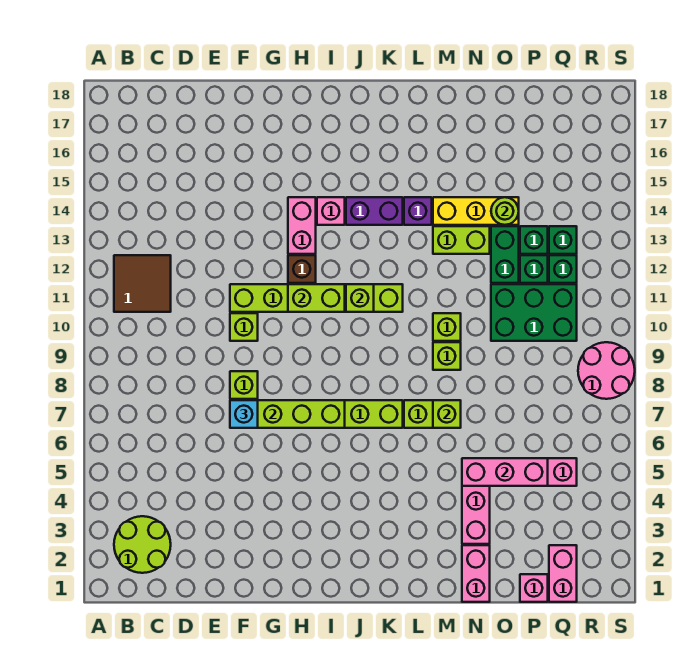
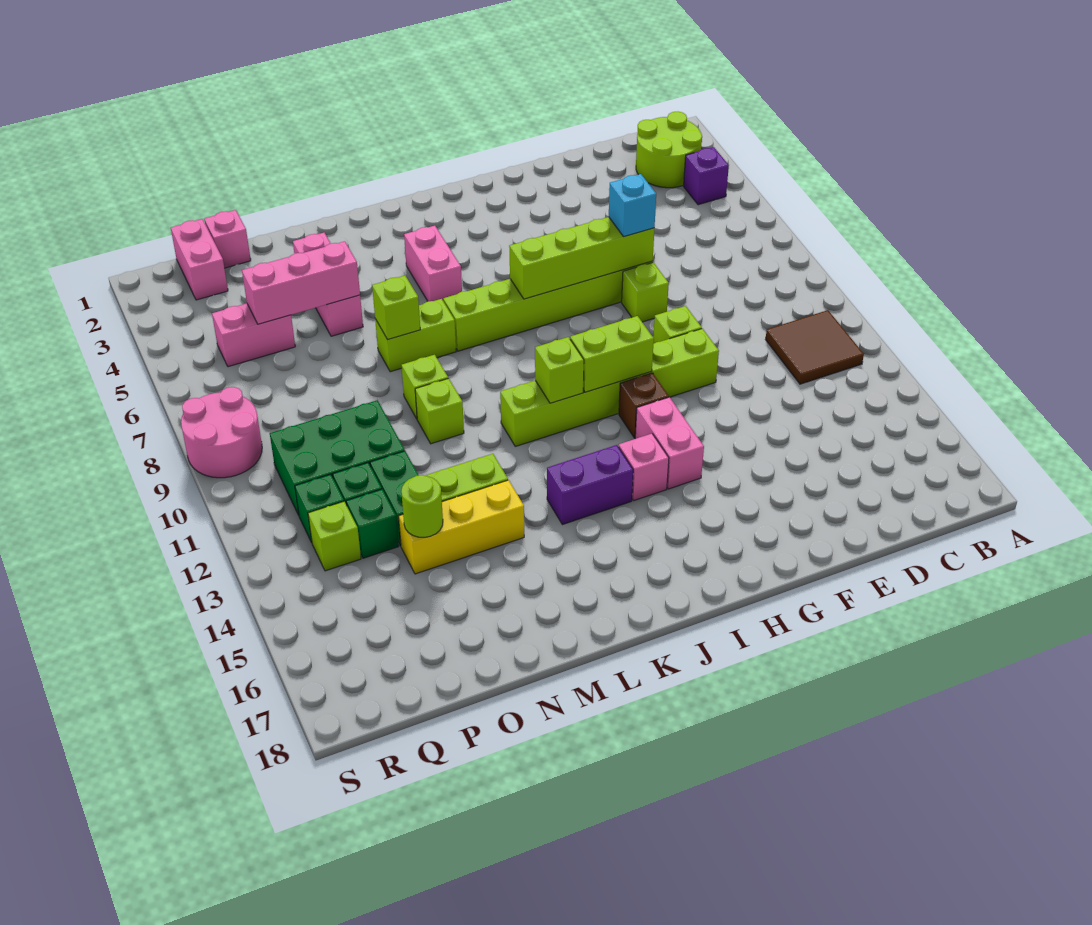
purple 1x1 brick [404,197,432,225] -> purple 1x1 brick moved to [684,147,729,205]
pink 1x2 brick [462,545,490,602] -> pink 1x2 brick moved to [404,226,462,301]
green 1x1 brick [549,226,577,254] -> lime 1x1 brick [308,502,361,571]

